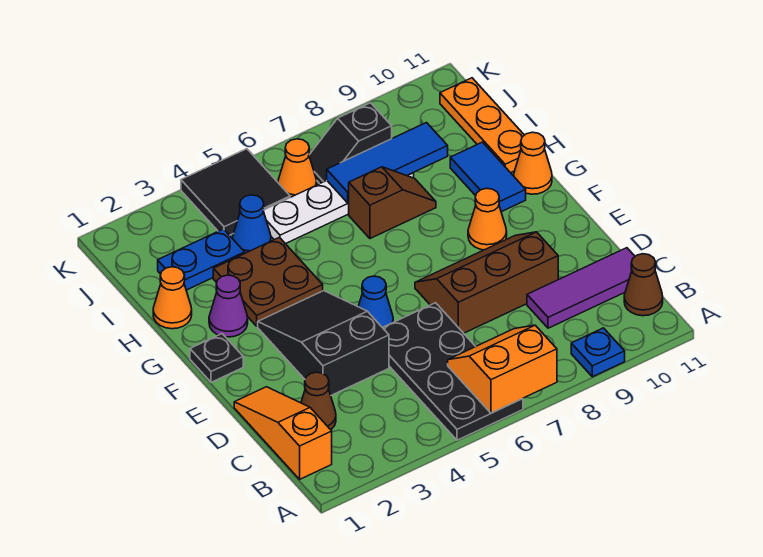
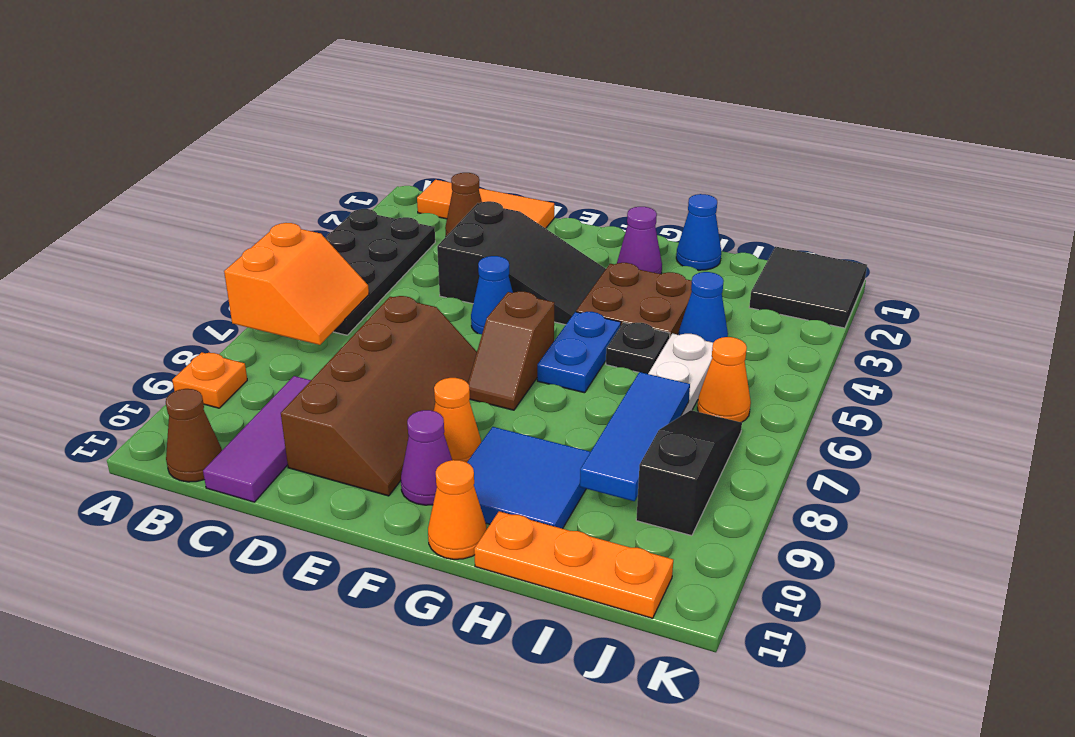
black 2x4 plate [383,303,523,440] -> black 2x4 plate turned to [326,209,435,335]
blue 1x1 plate [571,328,625,377] -> orange 1x1 plate [172,352,247,408]
orange 1x3 slope [234,387,332,479] -> orange 1x3 tile [417,180,554,228]
brown 2x3 slope [415,232,558,333] -> brown 2x4 slope [281,296,477,496]
black 1x1 plate [190,334,243,382] -> black 1x1 plate moved to [606,322,670,374]
none -> purple 1x1 cone [401,410,452,505]
blue 1x2 tile [450,142,526,212] -> blue 2x2 tile [467,427,590,529]
orange 1x1 cone [153,267,192,329] -> blue 1x1 cone [676,194,721,270]
brown 1x2 slope [349,167,436,239] -> brown 1x2 slope moved to [468,292,554,410]
blue 1x2 plate [158,229,245,290] -> blue 1x2 plate moved to [537,312,621,393]
black 2x2 tile [181,149,290,235] -> black 2x2 tile moved to [749,247,867,328]
black 1x2 slope [309,103,392,184] -> black 1x3 slope [636,410,742,536]

